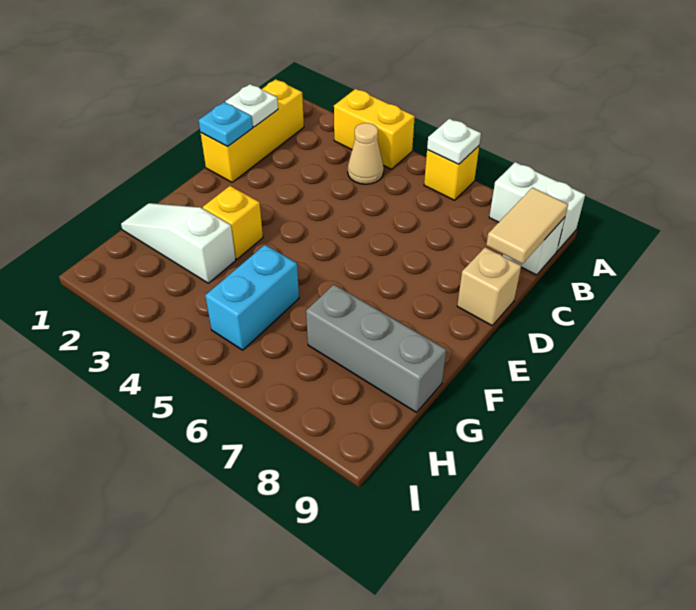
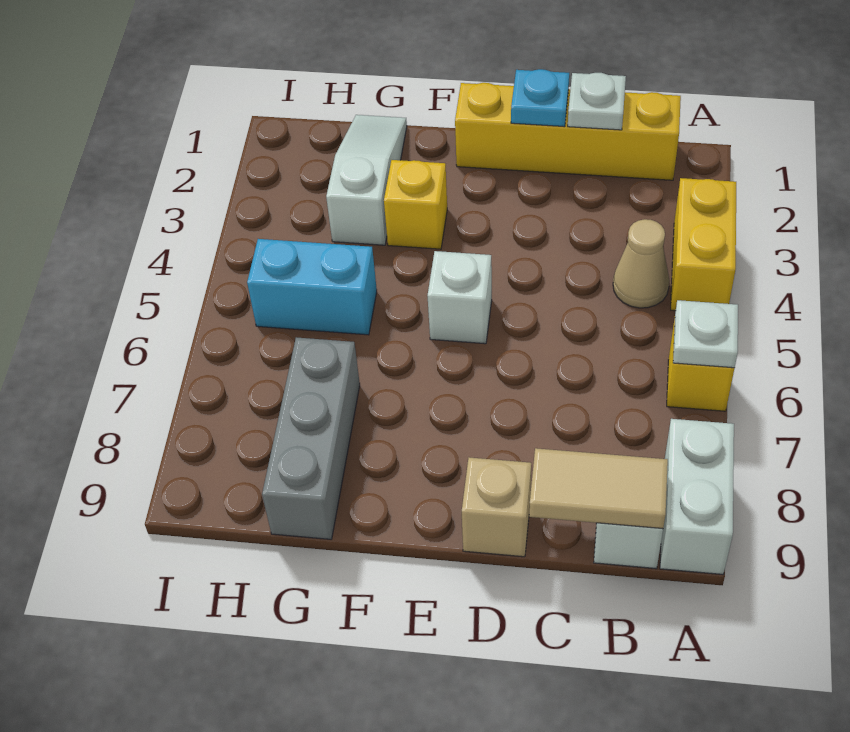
yellow 1x3 brick [201,79,304,182] -> yellow 1x4 brick [455,83,681,180]
none -> white 1x1 brick [428,251,492,344]

